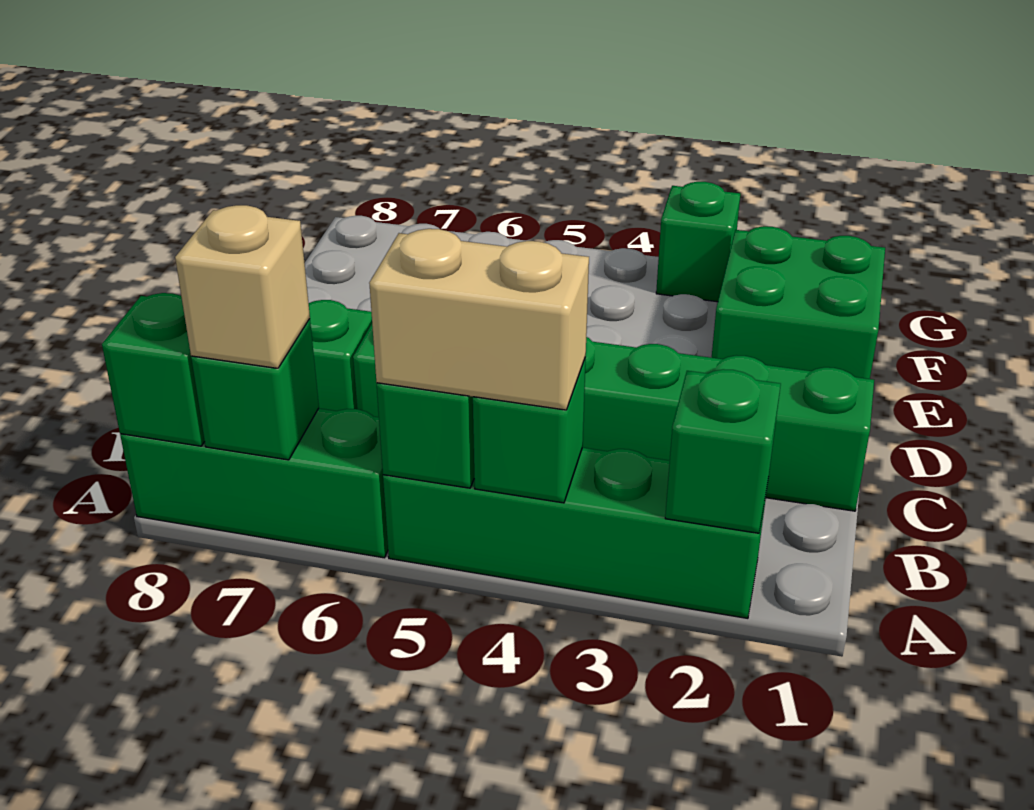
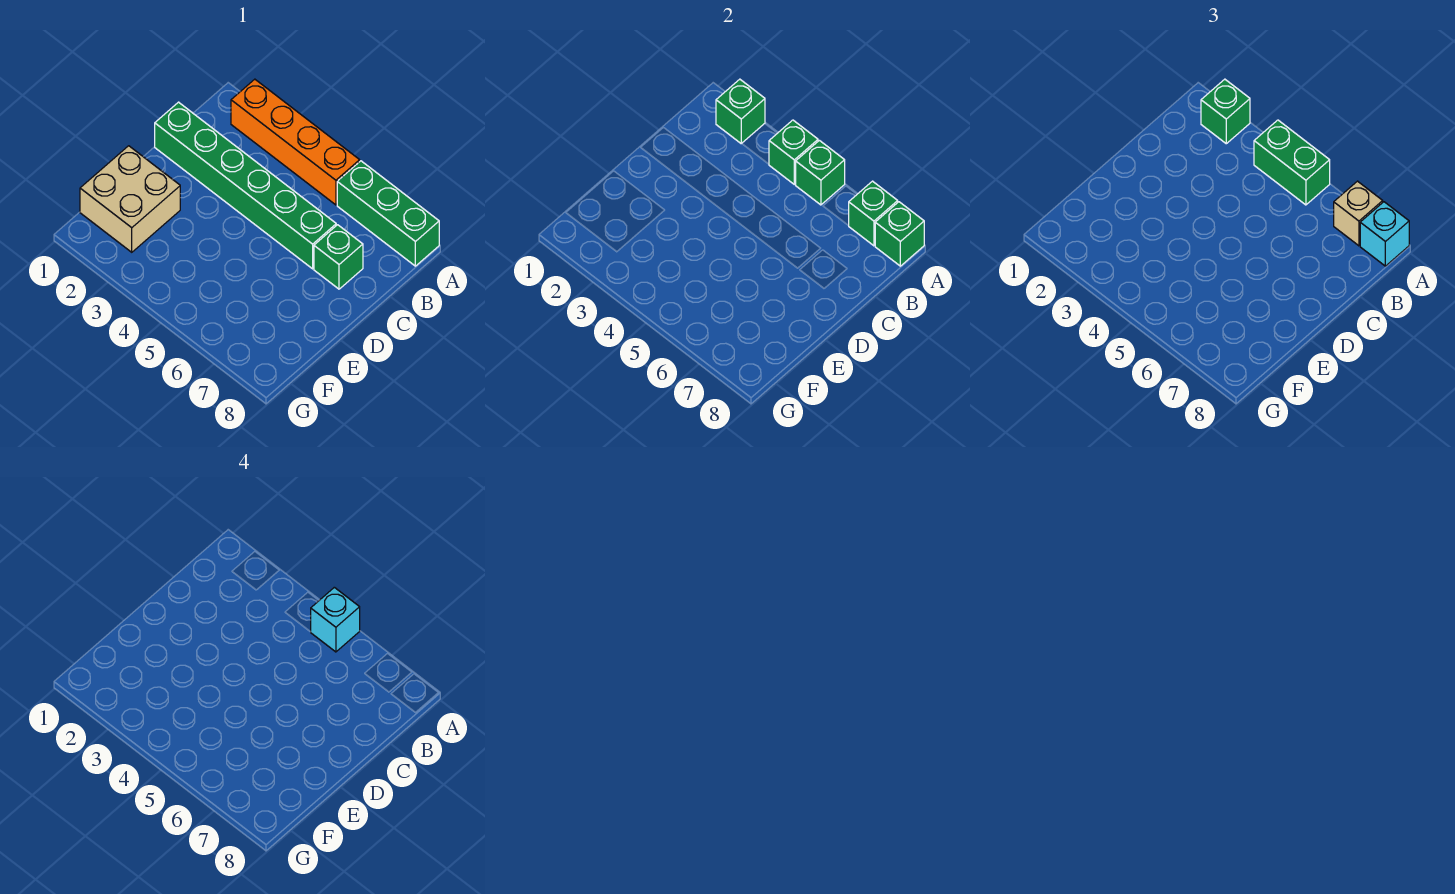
green 1x4 brick [383,448,768,618] -> orange 1x4 brick [231,79,360,205]
tan 1x2 brick [369,229,589,410] -> green 1x2 brick [1254,120,1330,205]
none -> cyan 1x1 brick [311,587,360,652]
none -> cyan 1x1 brick [1360,202,1409,266]
green 2x2 brick [712,226,885,379] -> tan 2x2 brick [80,146,180,252]
green 1x1 brick [656,182,740,302] -> green 1x1 brick moved to [1201,79,1250,144]

